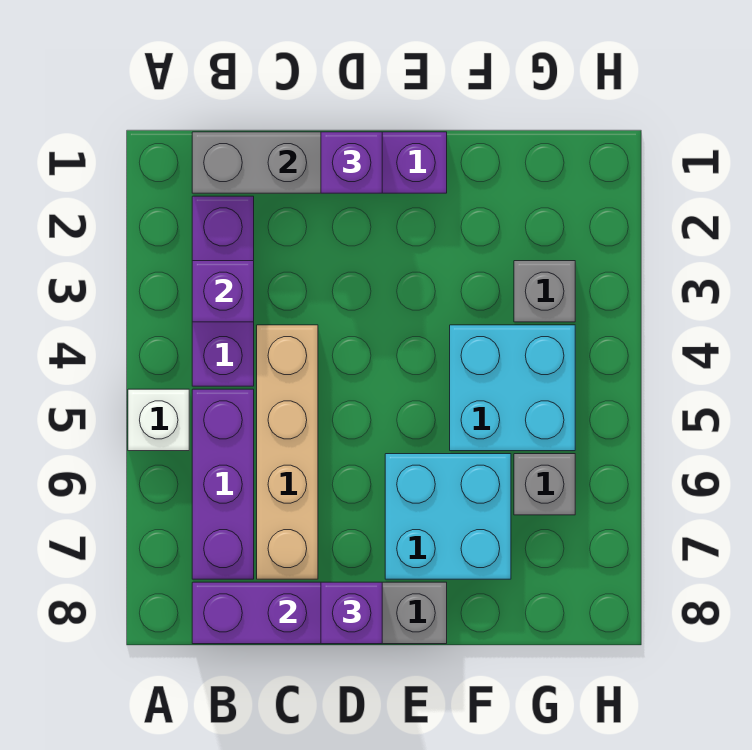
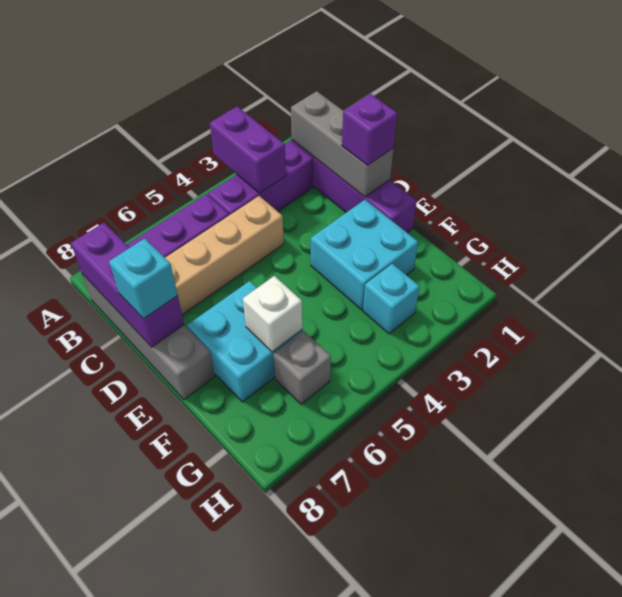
white 1x1 brick [128,389,189,451] -> white 1x1 brick moved to [243,276,302,352]
purple 1x1 brick [192,261,254,322] -> purple 1x2 brick [210,106,286,193]
purple 1x1 brick [321,582,382,644] -> cyan 1x1 brick [109,238,178,319]
cyan 2x2 brick [450,325,575,451] -> cyan 2x2 brick moved to [311,200,418,310]
grey 1x1 brick [514,261,575,322] -> cyan 1x1 brick [363,264,420,334]

